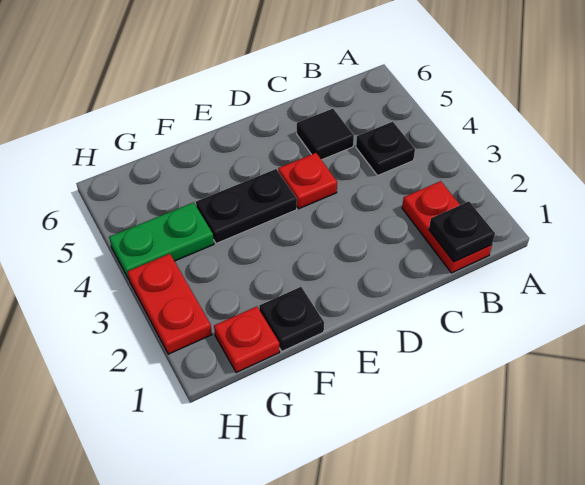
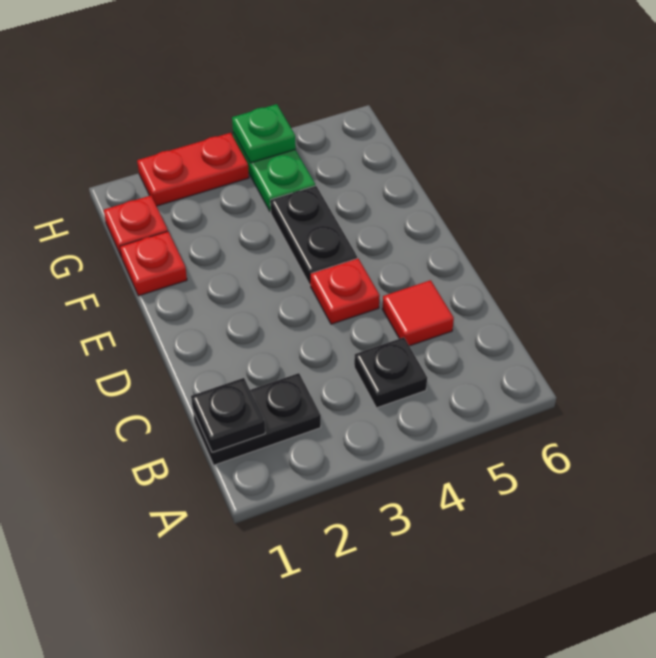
red 1x2 plate [402,181,492,273] -> black 1x2 plate [193,373,321,465]
black 1x1 tile [297,109,354,160] -> red 1x1 tile [382,280,454,346]
black 1x1 plate [259,287,324,351] -> red 1x1 plate [120,231,187,296]
none -> green 1x1 plate [232,104,296,163]

